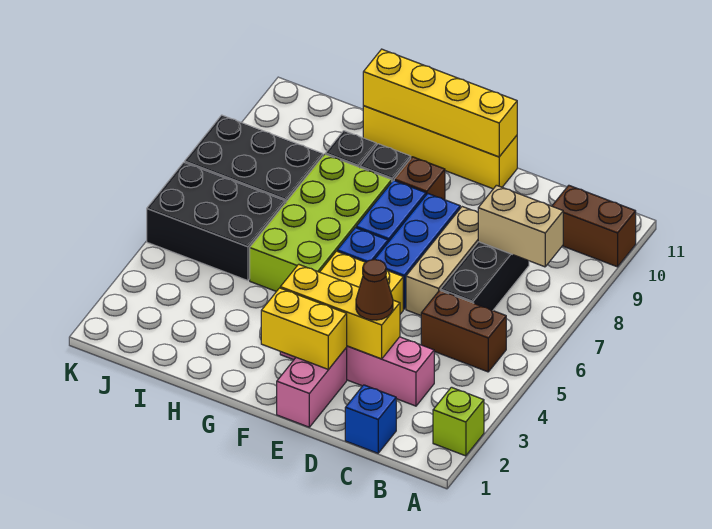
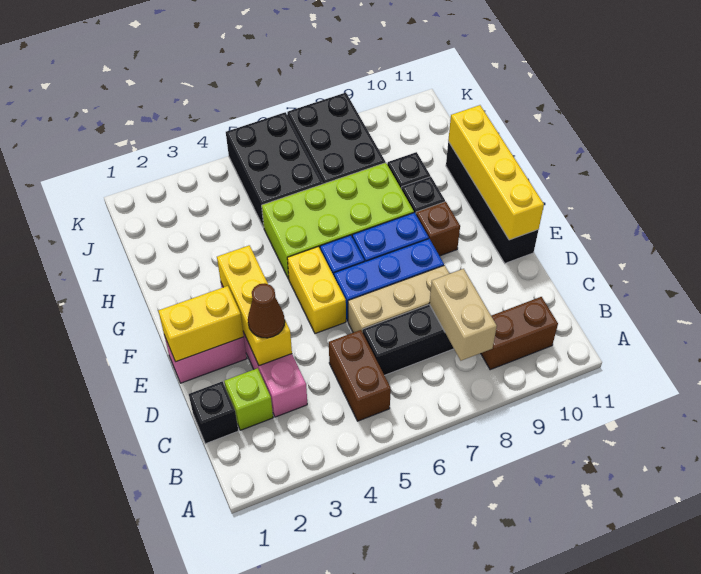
lime 1x1 brick [433,387,484,456] -> lime 1x1 brick moved to [224,368,273,430]
brown 1x2 brick [552,185,636,267] -> brown 1x2 brick turned to [481,297,558,370]
blue 1x1 brick [345,385,396,453] -> black 1x1 brick [189,382,238,444]
yellow 1x2 brick [261,288,347,370] -> yellow 1x2 brick turned to [158,286,244,362]
yellow 1x4 brick [363,106,517,189] -> black 1x4 brick [446,142,539,263]

